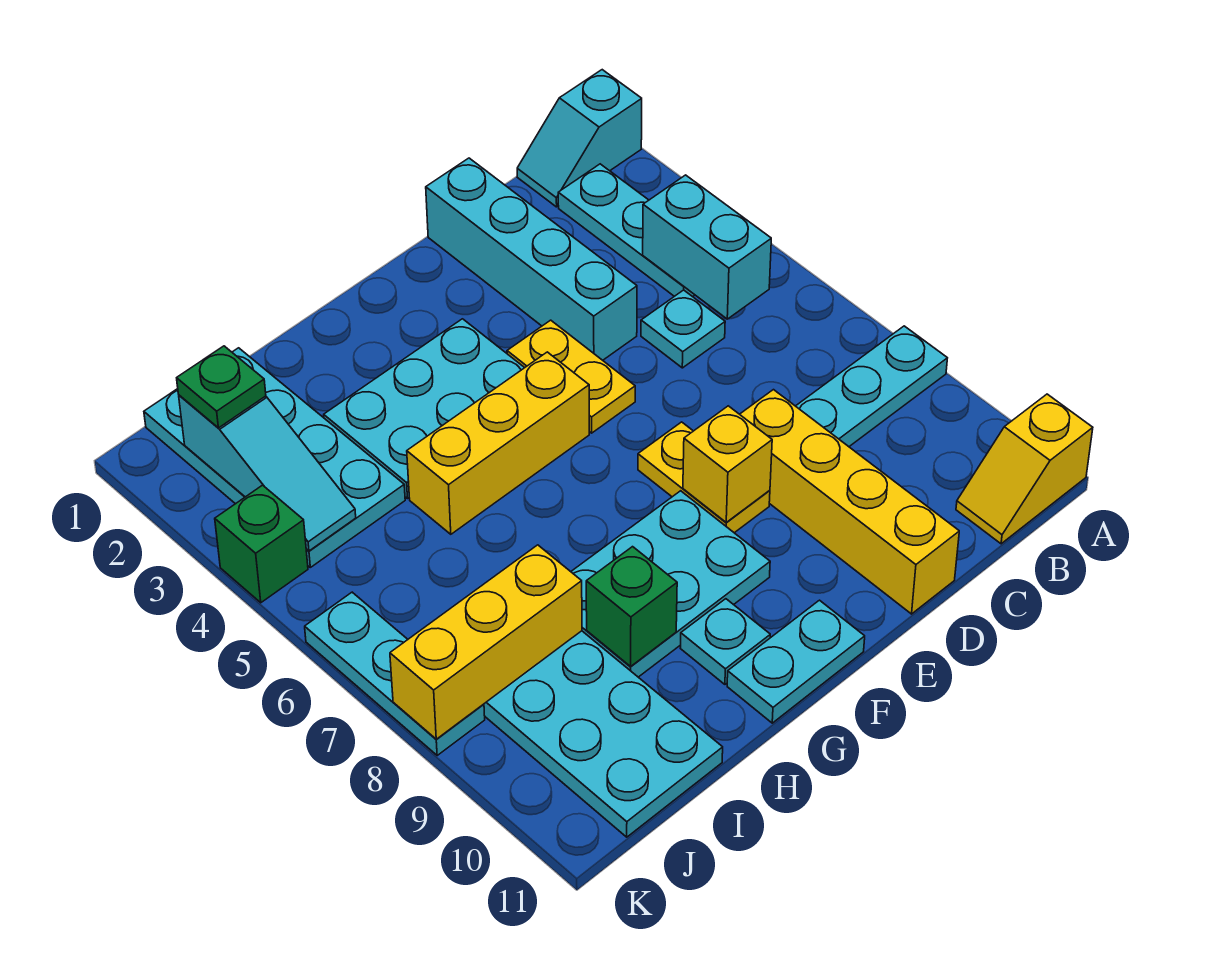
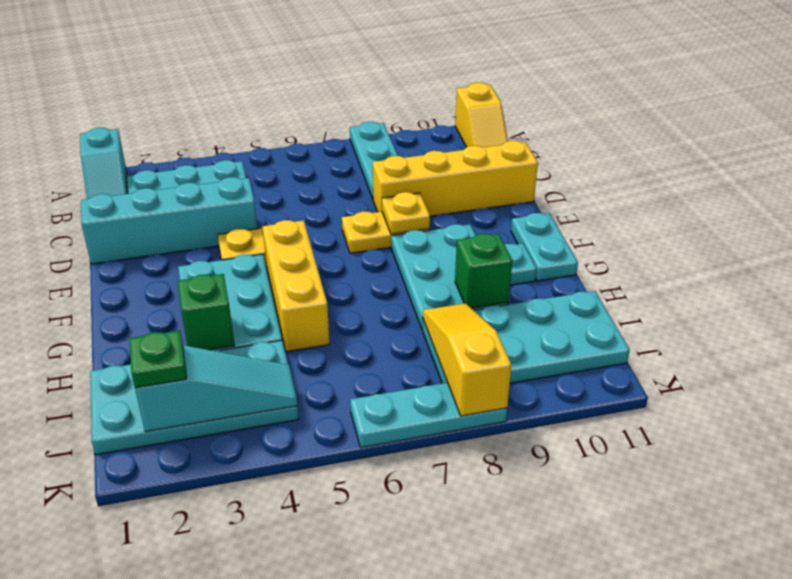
cyan 1x2 brick [643,175,771,319] -> none
cyan 1x1 plate [641,290,725,368] -> none
yellow 1x1 brick [683,406,772,523] -> yellow 1x1 plate [382,192,430,234]
yellow 1x3 brick [390,545,582,739] -> yellow 1x3 slope [423,303,512,416]
green 1x1 brick [215,485,308,603] -> green 1x1 brick moved to [178,274,235,350]

